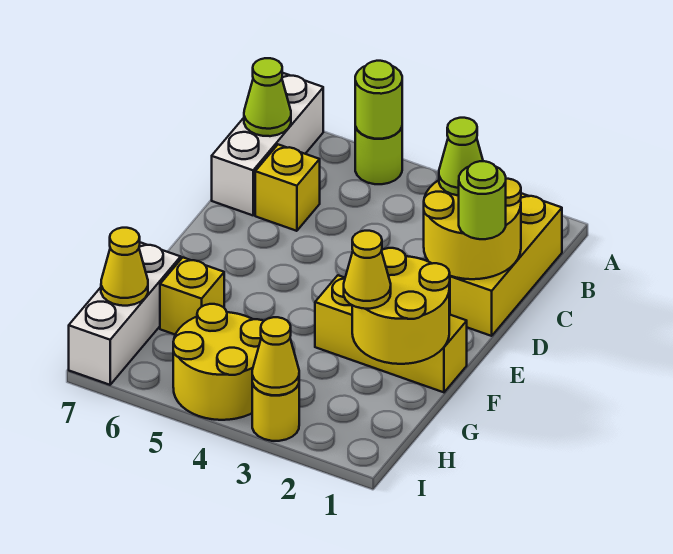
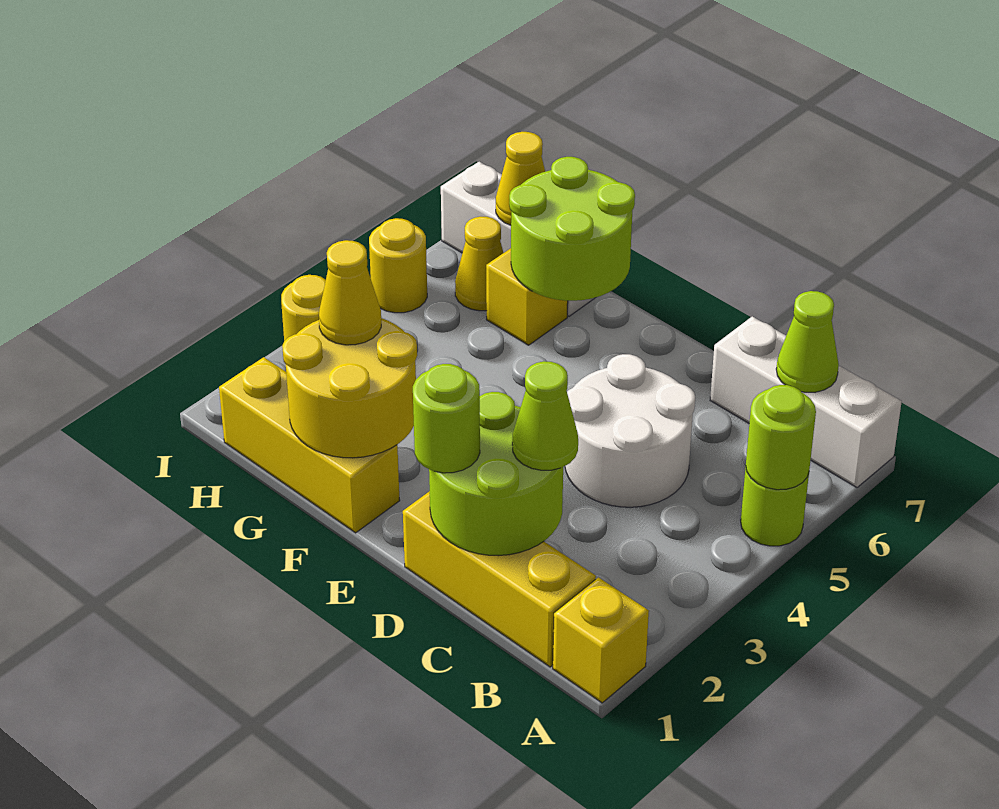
yellow 2x2 round brick [424,179,521,279] -> lime 2x2 round brick [429,392,563,556]
none -> white 2x2 round brick [565,354,695,507]
yellow 1x1 brick [255,145,320,231] -> yellow 1x1 brick moved to [553,577,649,703]
yellow 1x3 brick [315,275,467,392] -> yellow 1x3 brick turned to [219,357,400,533]
none -> lime 2x2 round brick [509,157,635,301]
yellow 2x2 round brick [173,304,264,420] -> yellow 1x1 round brick [369,218,427,313]
yellow 1x1 cone [252,317,299,395] -> yellow 1x1 cone moved to [455,217,503,311]

